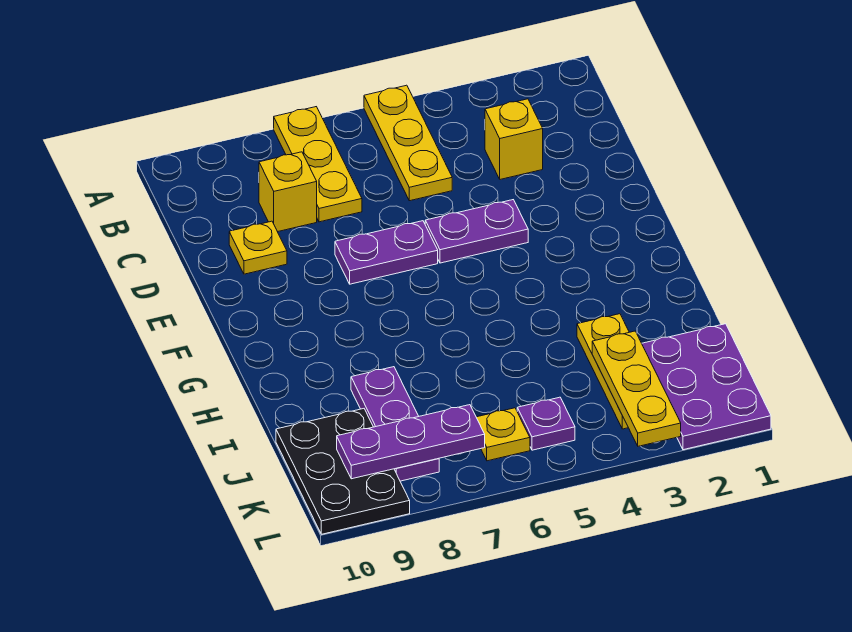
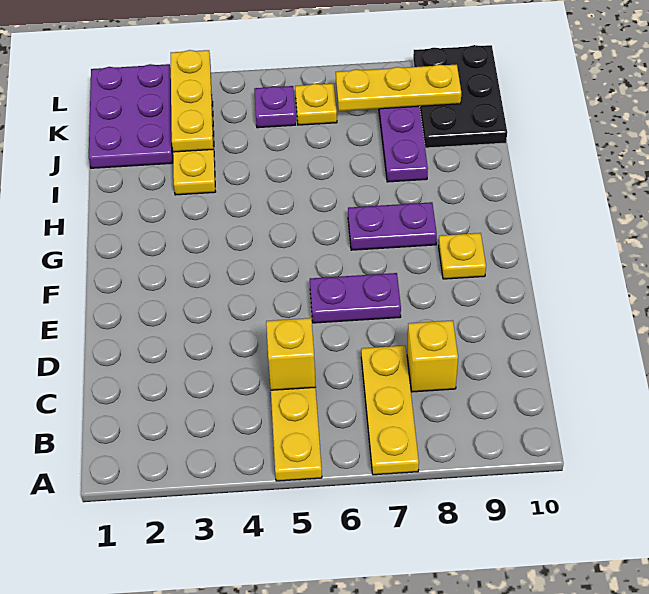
yellow 1x1 brick [485,99,543,179] -> yellow 1x1 brick moved to [266,318,316,390]
yellow 1x1 plate [229,221,287,274] -> yellow 1x1 plate moved to [439,233,486,279]
purple 1x2 plate [425,200,528,263] -> purple 1x2 plate moved to [348,202,437,250]
purple 1x3 plate [337,405,485,479] -> yellow 1x3 plate [336,64,461,111]

